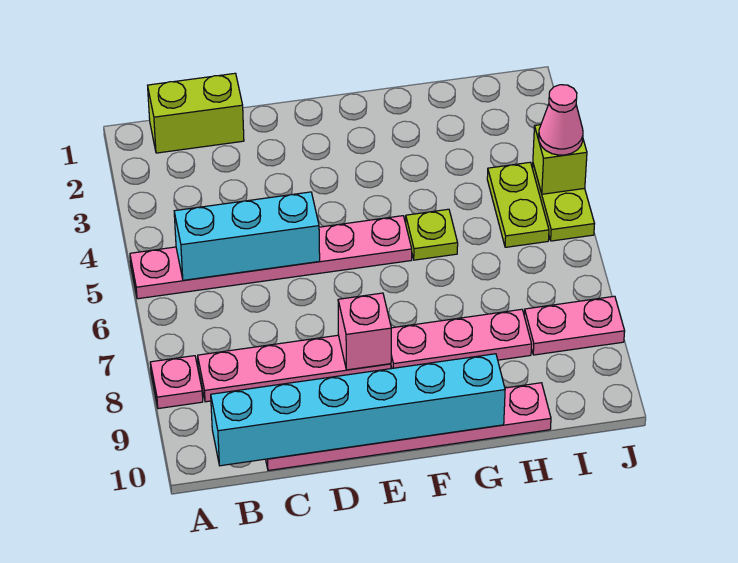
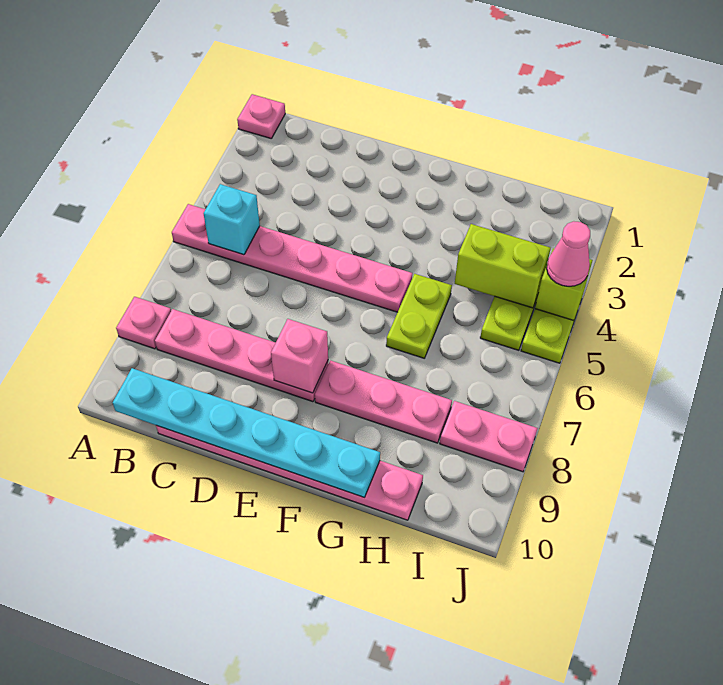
none -> pink 1x1 plate [237,94,285,139]
lime 1x2 brick [148,73,244,153] -> lime 1x2 brick moved to [455,224,551,308]
cyan 1x3 brick [174,192,320,280] -> cyan 1x1 brick [204,184,260,255]
cyan 1x6 brick [211,354,505,466] -> cyan 1x6 plate [113,368,380,497]
lime 1x1 plate [406,209,458,260] -> lime 1x2 plate [386,274,452,358]

